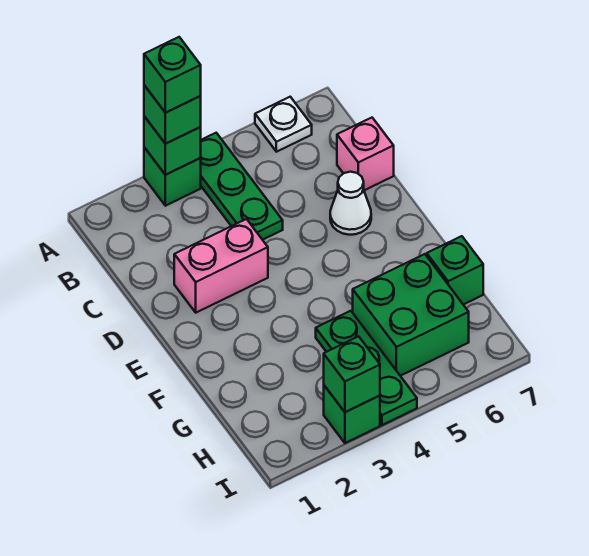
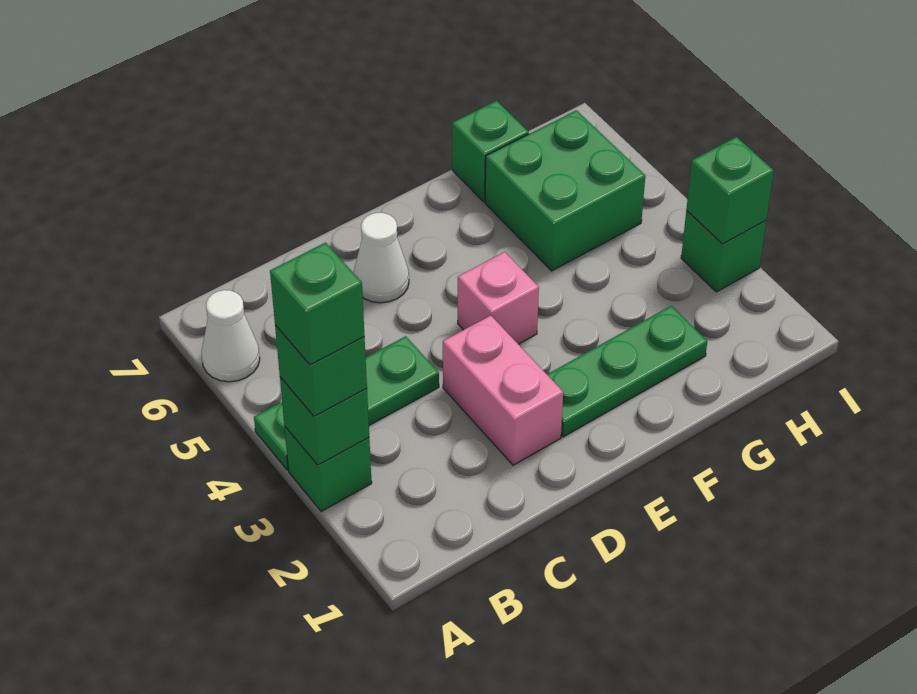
white 1x1 plate [255,97,312,152] -> white 1x1 cone [201,290,260,382]
pink 1x1 brick [337,118,394,190] -> pink 1x1 brick moved to [458,252,539,344]
green 1x3 plate [316,311,417,425] -> green 1x3 plate moved to [547,306,707,437]

